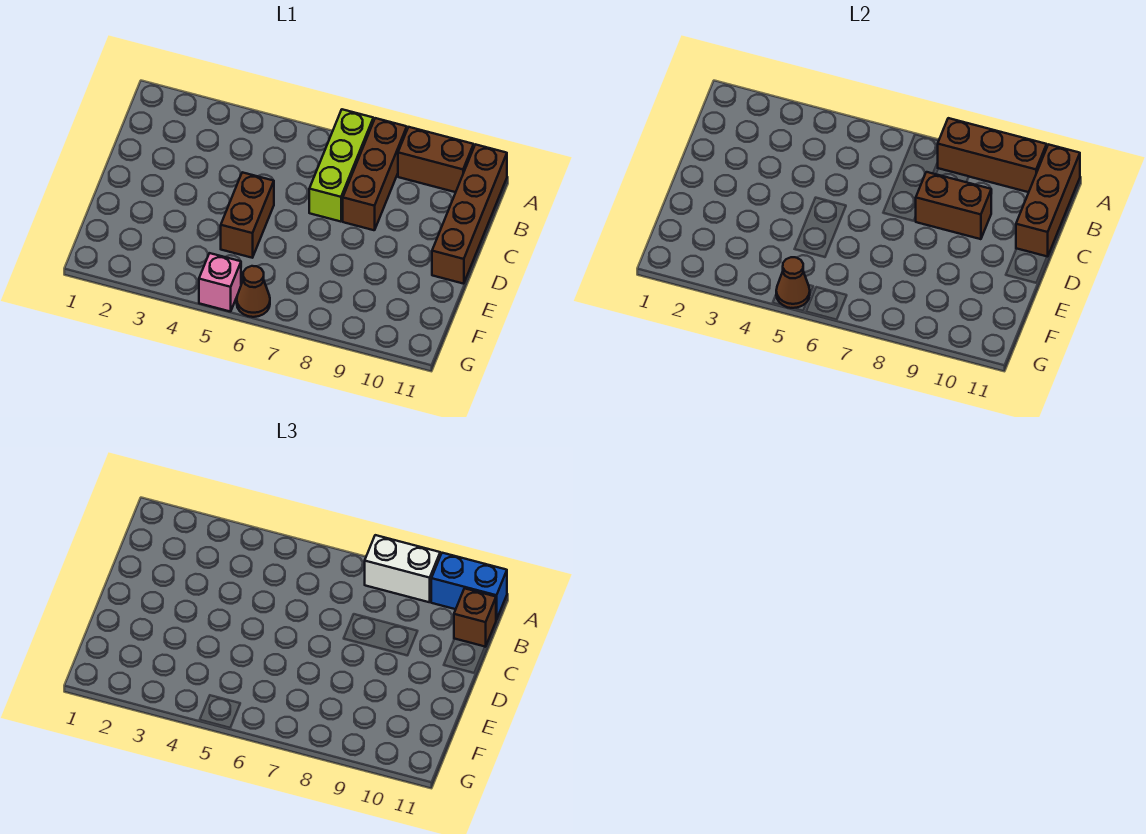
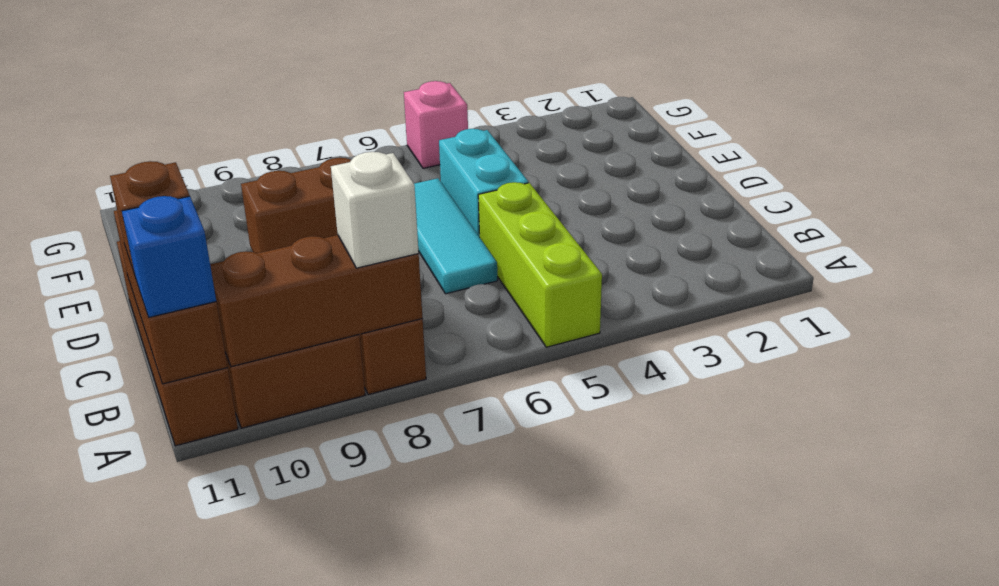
lime 1x3 brick [309,109,373,222] -> lime 1x3 brick moved to [478,182,602,347]
white 1x2 brick [365,535,440,602] -> white 1x1 brick [331,152,419,268]
blue 1x2 brick [431,553,507,620] -> blue 1x1 brick [122,196,216,318]
none -> cyan 1x3 tile [414,178,497,294]
brown 1x2 brick [221,172,274,258] -> cyan 1x2 brick [439,129,528,237]
brown 1x1 cone [776,257,810,308] -> none
brown 1x1 cone [237,266,270,317] -> none

